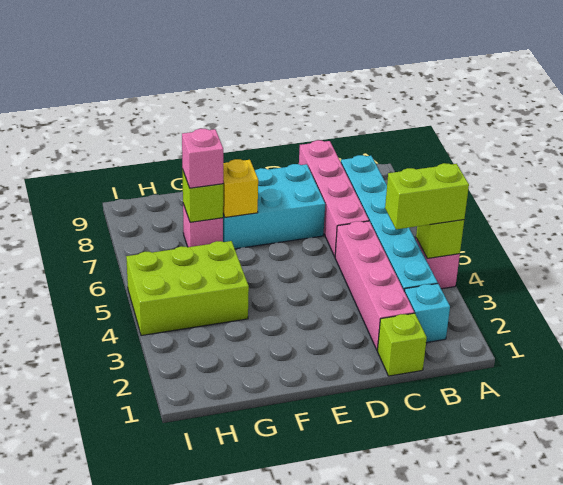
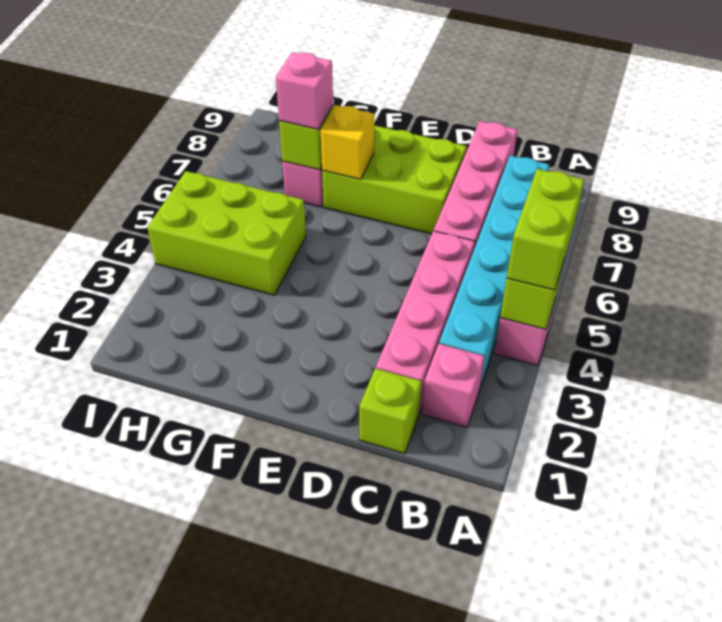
lime 1x2 brick [385,163,469,229] -> lime 1x2 brick turned to [507,169,584,290]
cyan 1x1 brick [404,284,450,342] -> pink 1x1 brick [422,344,485,427]
cyan 2x3 brick [223,164,325,249] -> lime 2x3 brick [322,125,467,234]

